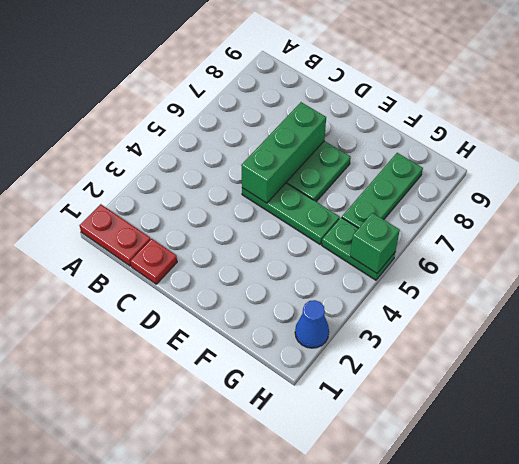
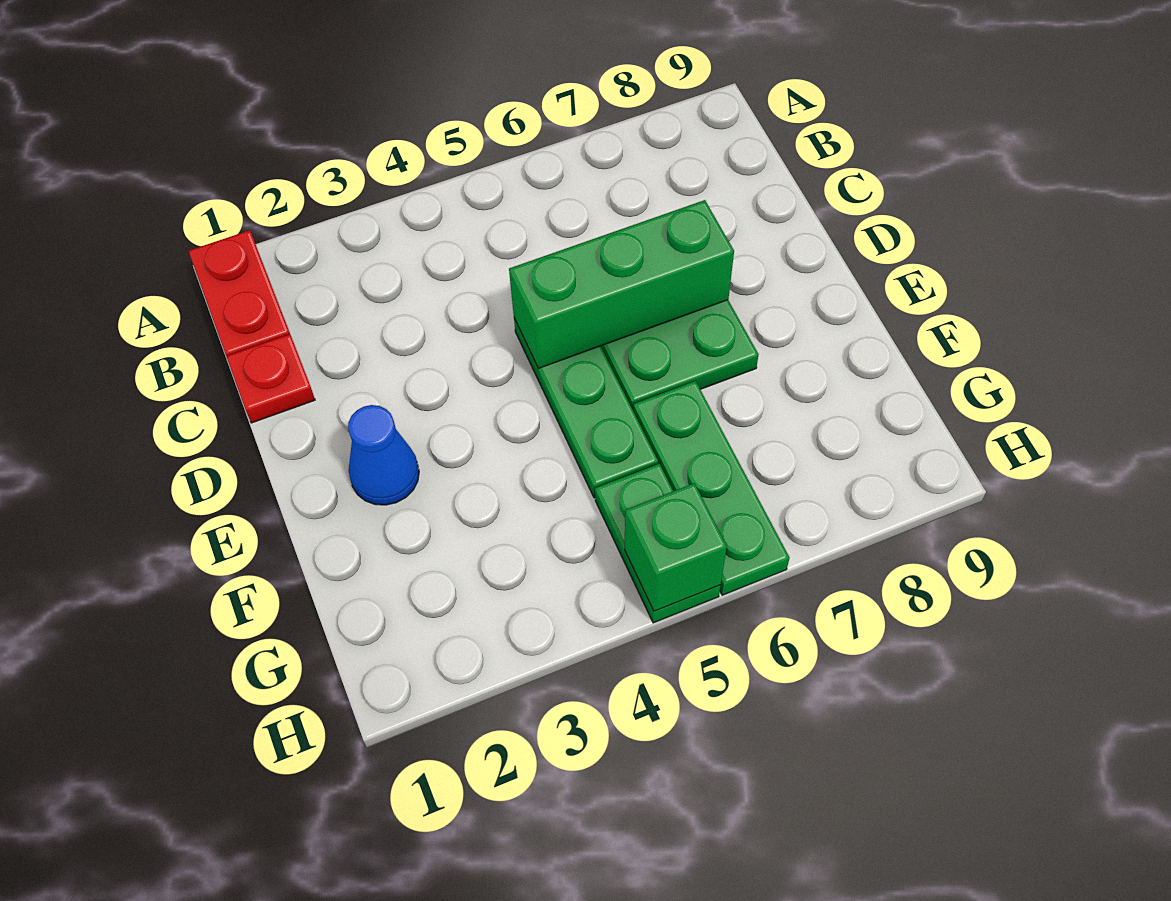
green 1x3 plate [342,153,423,228] -> green 1x3 plate turned to [633,381,789,595]
blue 1x1 cone [295,300,329,348] -> blue 1x1 cone moved to [348,405,419,505]

